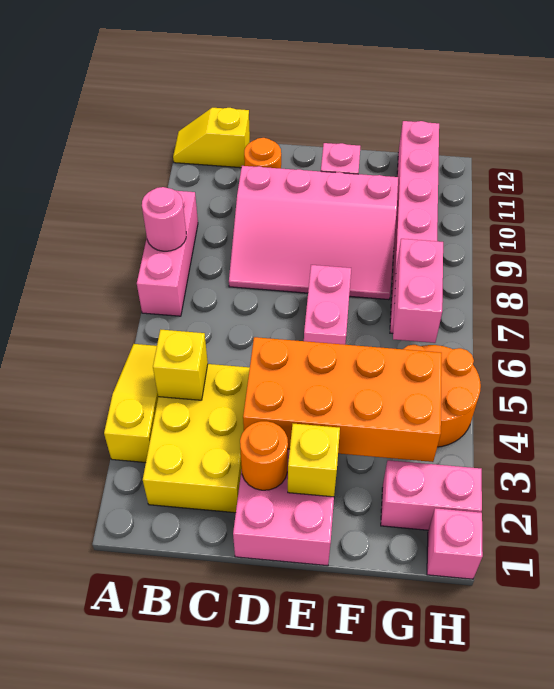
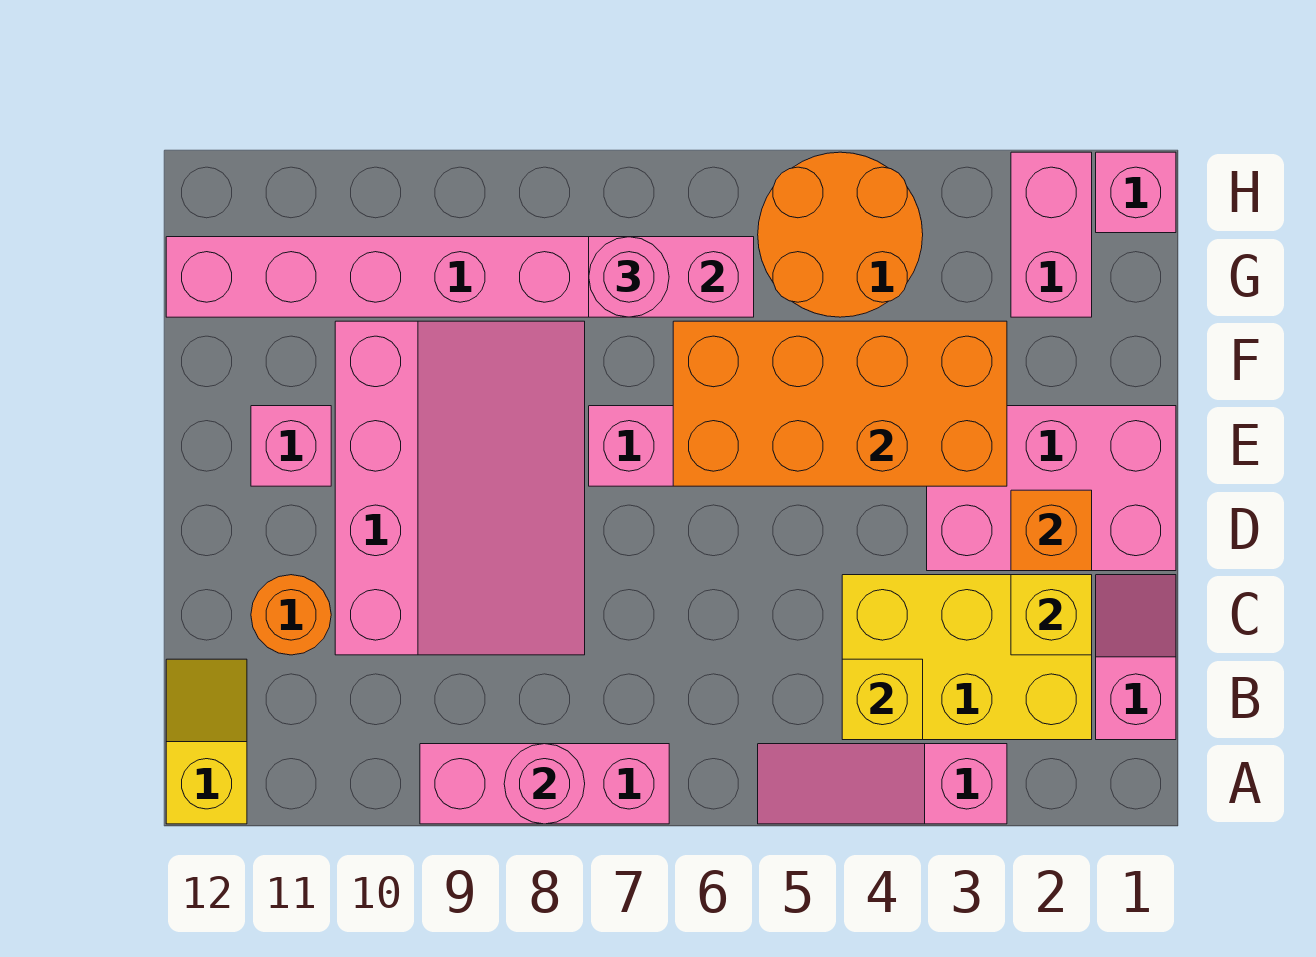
yellow 1x3 slope [104,344,158,463] -> pink 1x3 slope [758,744,1007,824]
yellow 1x2 slope [173,108,250,168] -> yellow 1x2 slope turned to [166,659,247,824]
none -> pink 1x2 slope [1096,575,1176,740]
orange 1x1 round brick [240,421,288,490] -> orange 1x1 brick [1011,490,1092,571]
orange 2x4 brick [243,337,442,462] -> orange 2x4 brick turned to [673,321,1007,486]
yellow 1x1 brick [288,424,340,497] -> yellow 1x1 brick moved to [1011,575,1092,655]
none -> pink 1x1 round brick [589,237,669,317]

